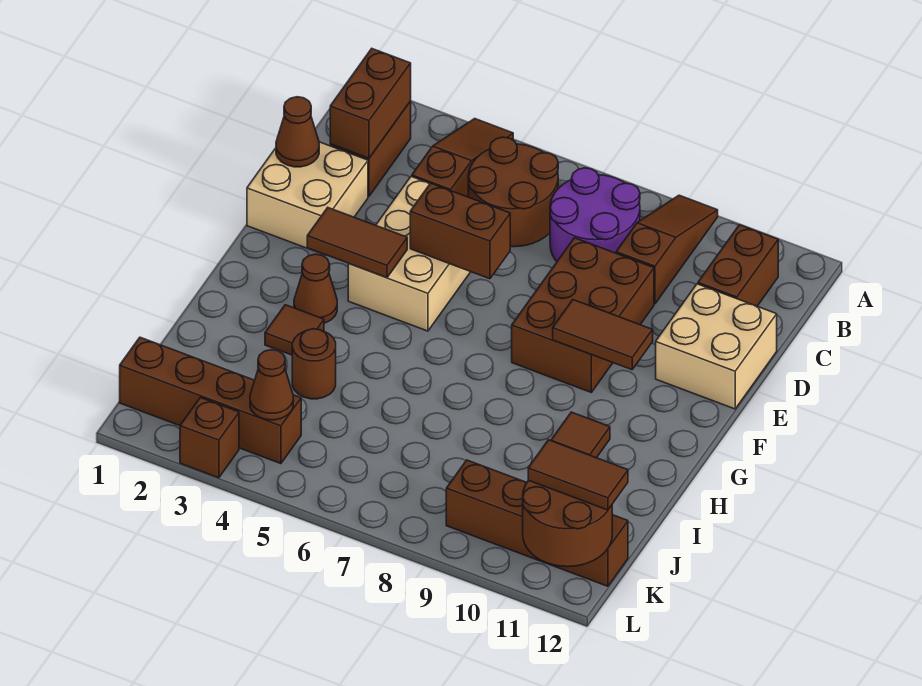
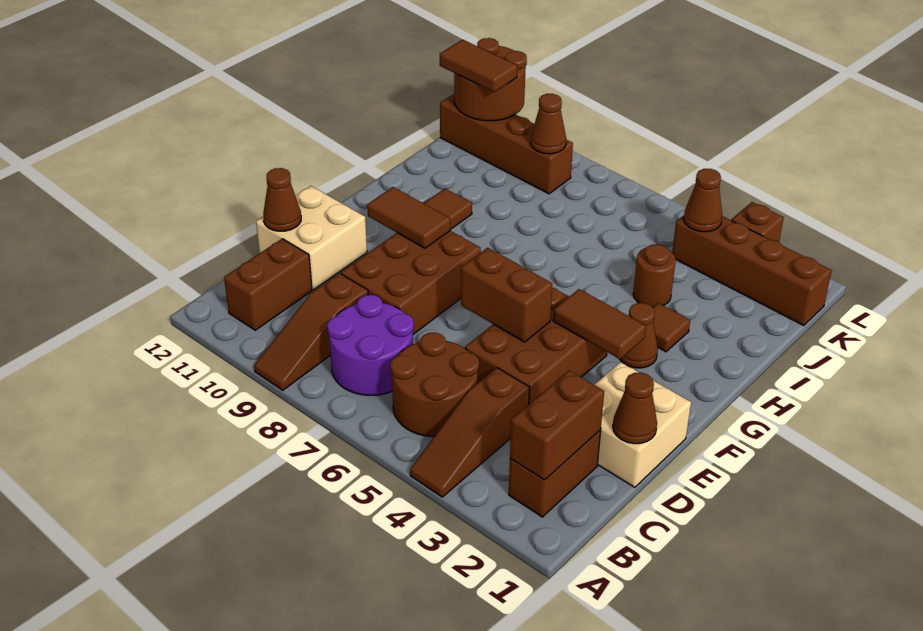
tan 2x3 brick [348,177,470,331] -> brown 2x3 brick [465,288,607,404]
none -> brown 1x1 cone [263,168,301,231]
none -> brown 1x1 cone [531,94,566,154]

